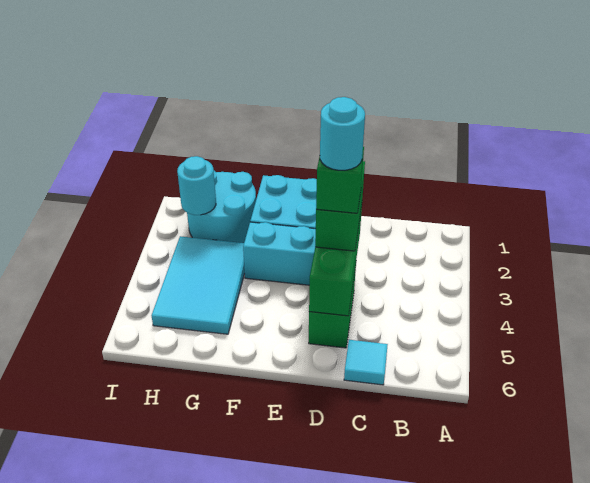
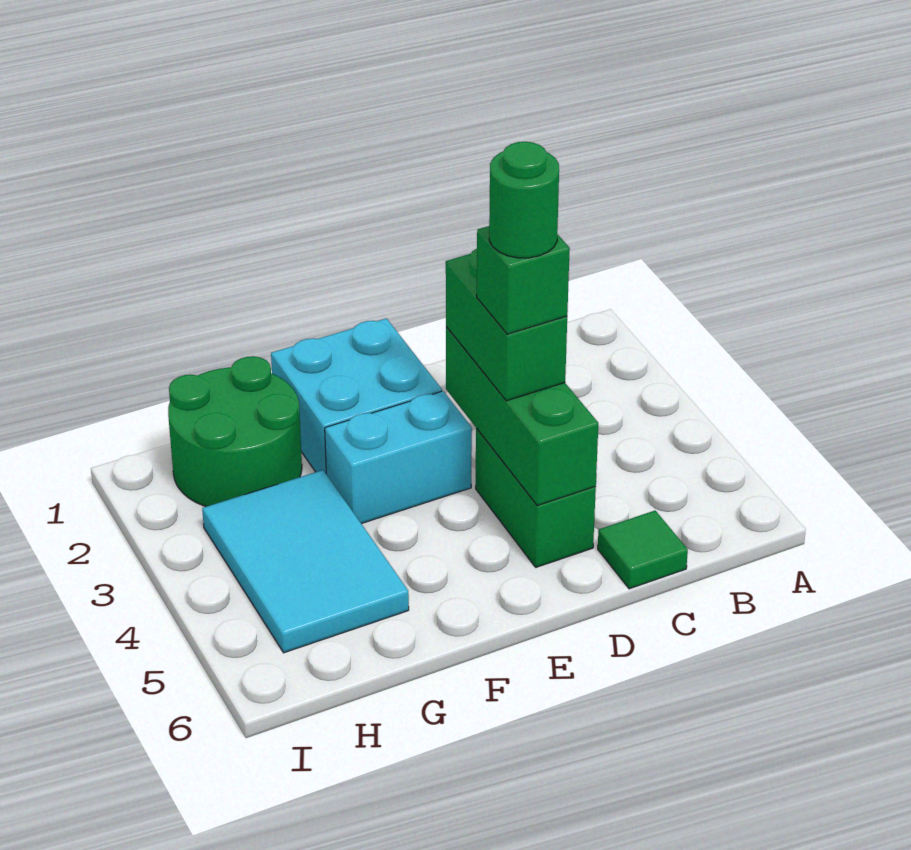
cyan 1x1 tile [344,340,388,385] -> green 1x1 tile [598,511,688,589]
cyan 1x1 round brick [320,97,365,170] -> green 1x1 round brick [489,142,559,258]
cyan 2x2 round brick [187,171,256,243] -> green 2x2 round brick [168,356,302,507]
cyan 1x1 round brick [177,156,216,215] -> none

